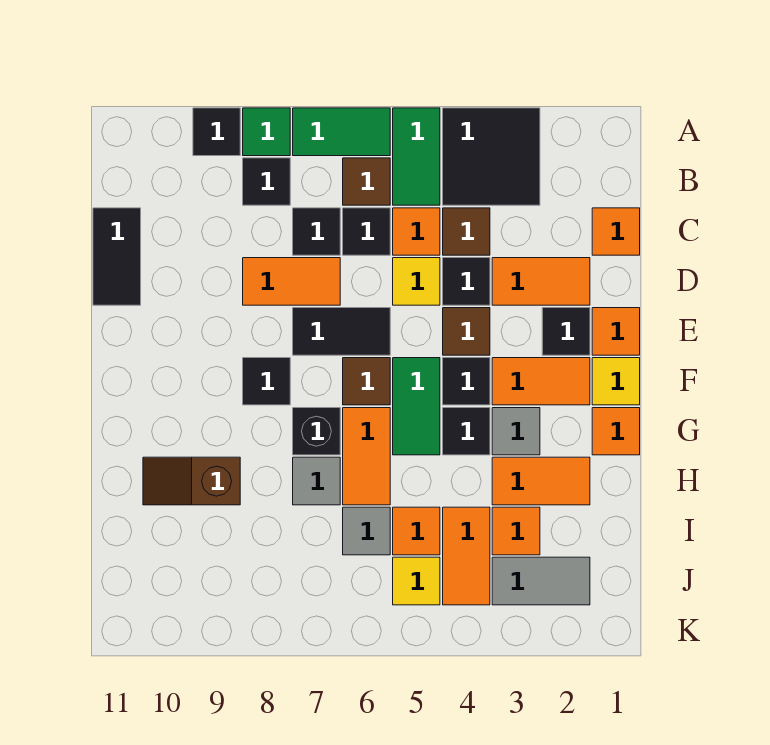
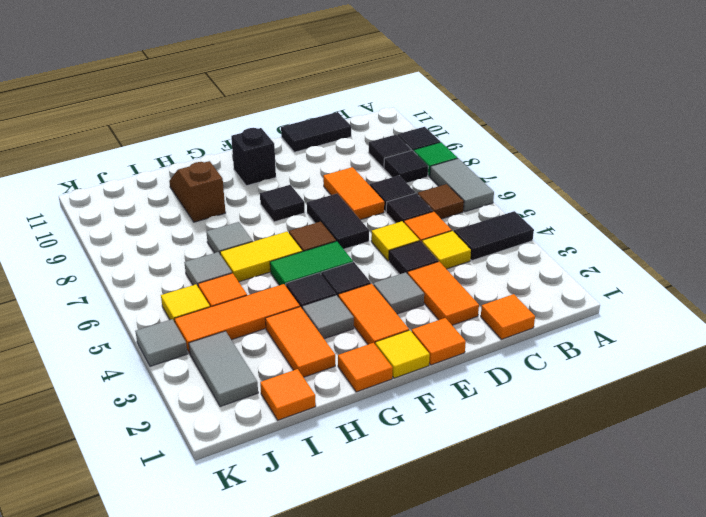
black 2x2 tile [443,108,540,205] -> black 1x2 tile [454,211,534,261]
green 1x2 tile [393,108,440,205] -> none
green 1x2 tile [293,108,390,156] -> grey 1x2 tile [430,158,494,212]
brown 1x1 tile [443,208,490,255] -> yellow 1x1 tile [422,231,471,269]
black 1x1 tile [542,308,590,355] -> black 1x1 tile moved to [368,135,411,168]
none -> grey 1x1 tile [373,272,424,314]
brown 1x1 tile [443,308,490,355] -> none
orange 1x2 tile [343,408,390,505] -> yellow 1x2 tile [220,232,302,282]
black 1x1 brick [293,408,340,455] -> black 1x1 brick moved to [231,128,276,186]
orange 1x1 tile [492,507,540,555] -> orange 1x1 tile moved to [260,369,316,420]
orange 1x2 tile [443,507,490,605] -> orange 1x3 tile [175,284,300,353]
none -> grey 1x1 tile [135,319,187,366]

